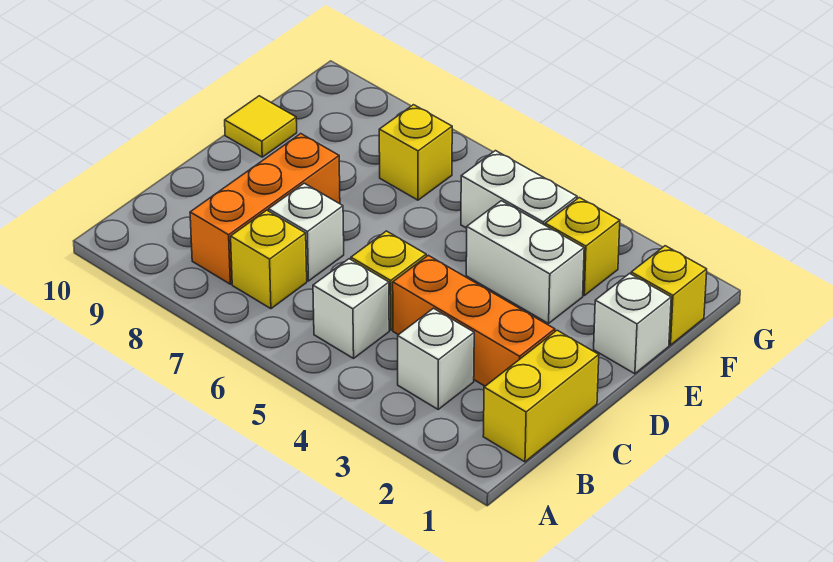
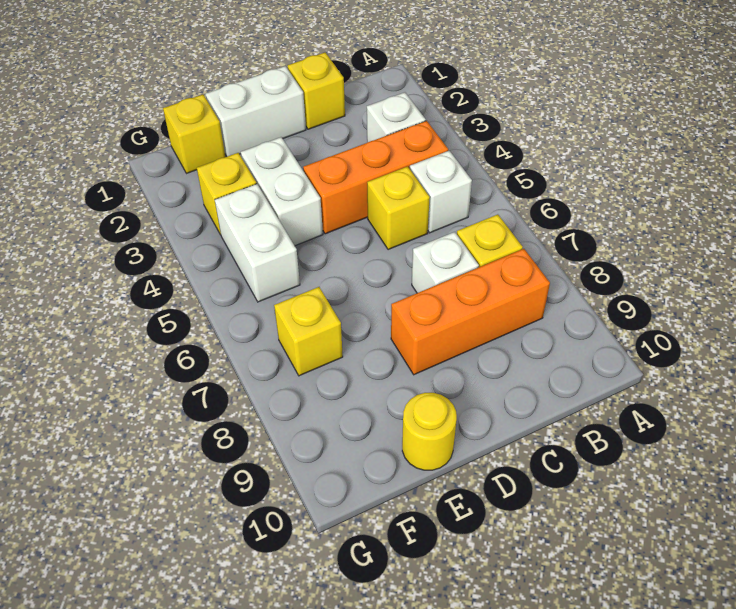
yellow 1x2 brick [483,330,599,462] -> yellow 1x1 brick [288,52,345,129]
orange 1x3 brick [393,255,555,386] -> orange 1x3 brick turned to [303,121,449,234]
white 1x1 brick [594,273,671,374] -> white 1x2 brick [205,66,306,156]
yellow 1x1 tile [225,96,297,157] -> yellow 1x1 round brick [402,393,457,470]

